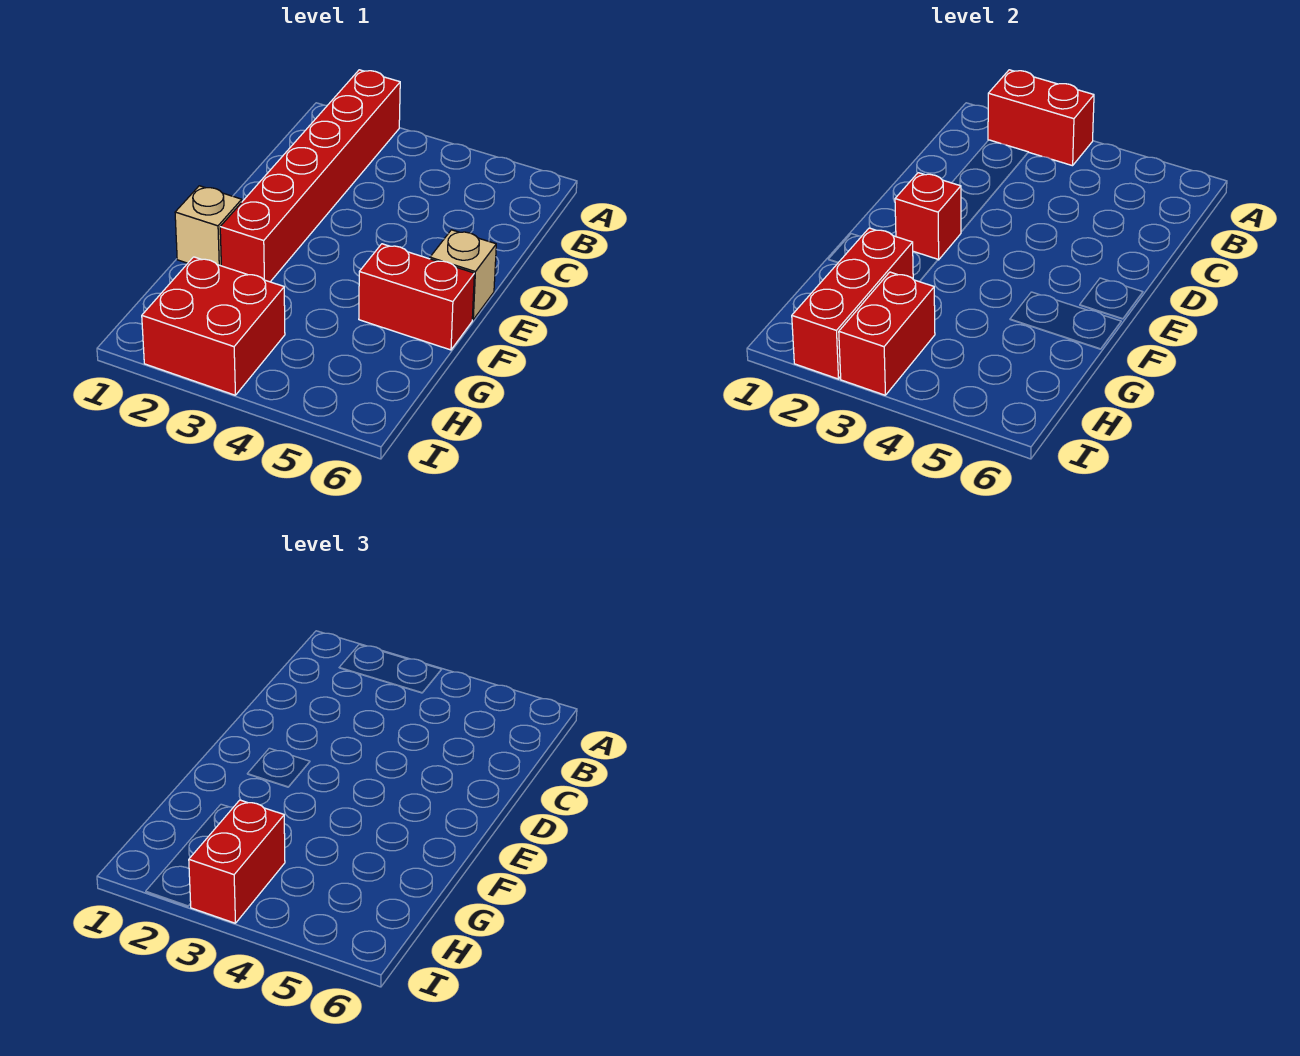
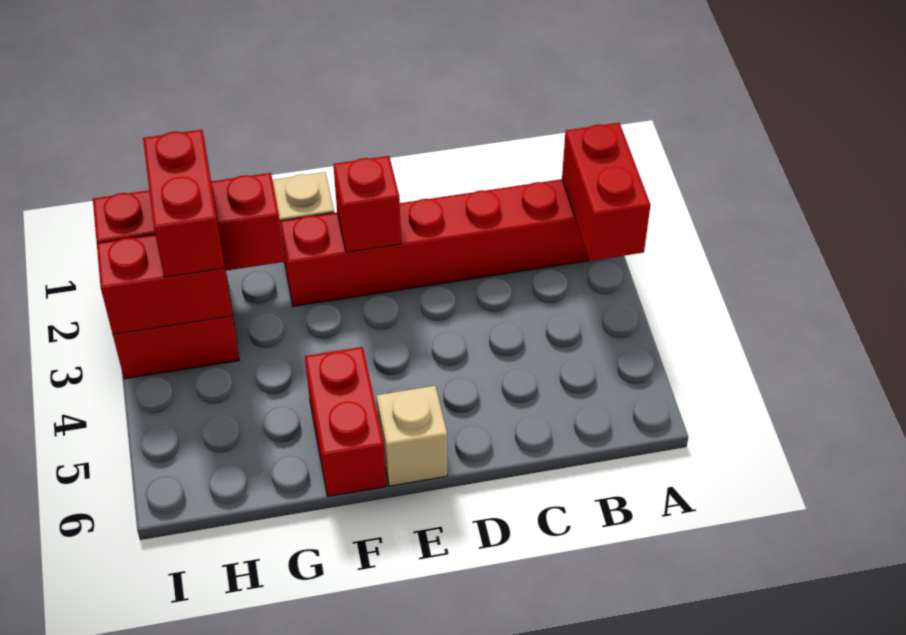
red 1x2 brick [189,800,285,923] -> red 1x2 brick turned to [143,130,224,277]

